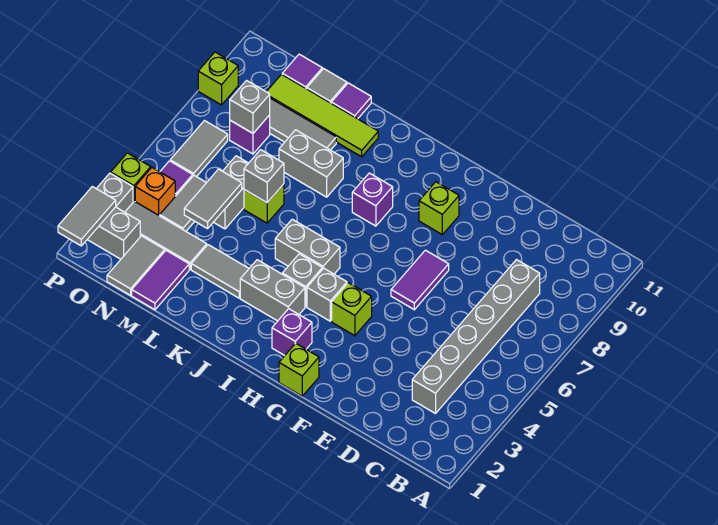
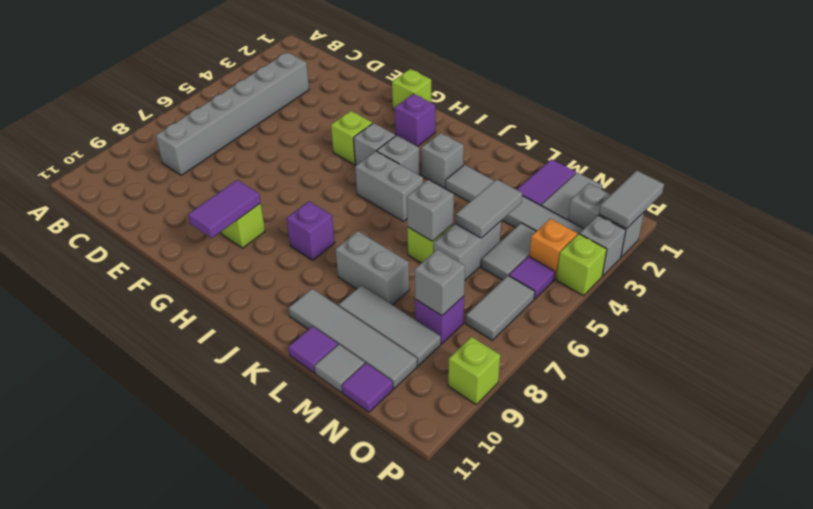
purple 1x2 tile [391,250,449,310] -> purple 1x2 tile moved to [188,180,261,238]
grey 1x2 brick [240,260,305,321] -> grey 1x1 brick [421,133,464,188]
lime 1x4 tile [266,74,378,157] -> grey 1x4 tile [289,289,417,389]

